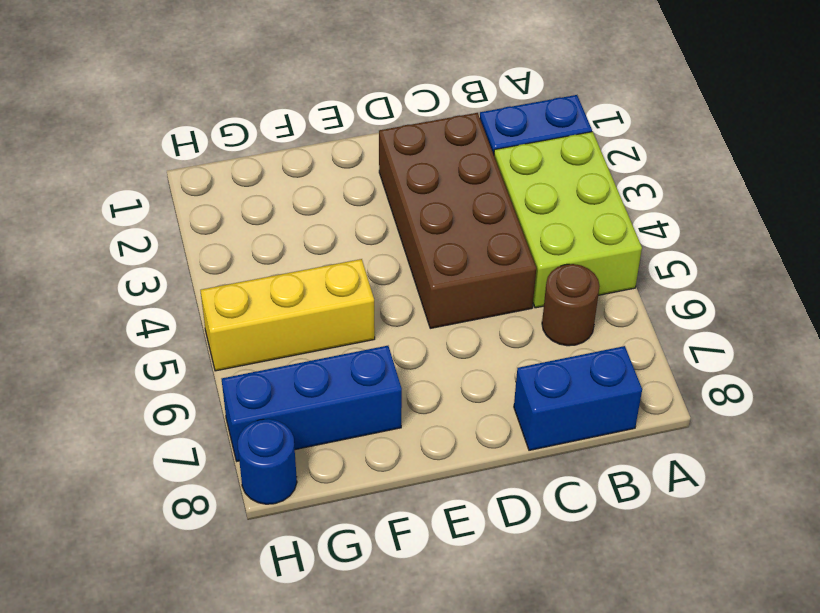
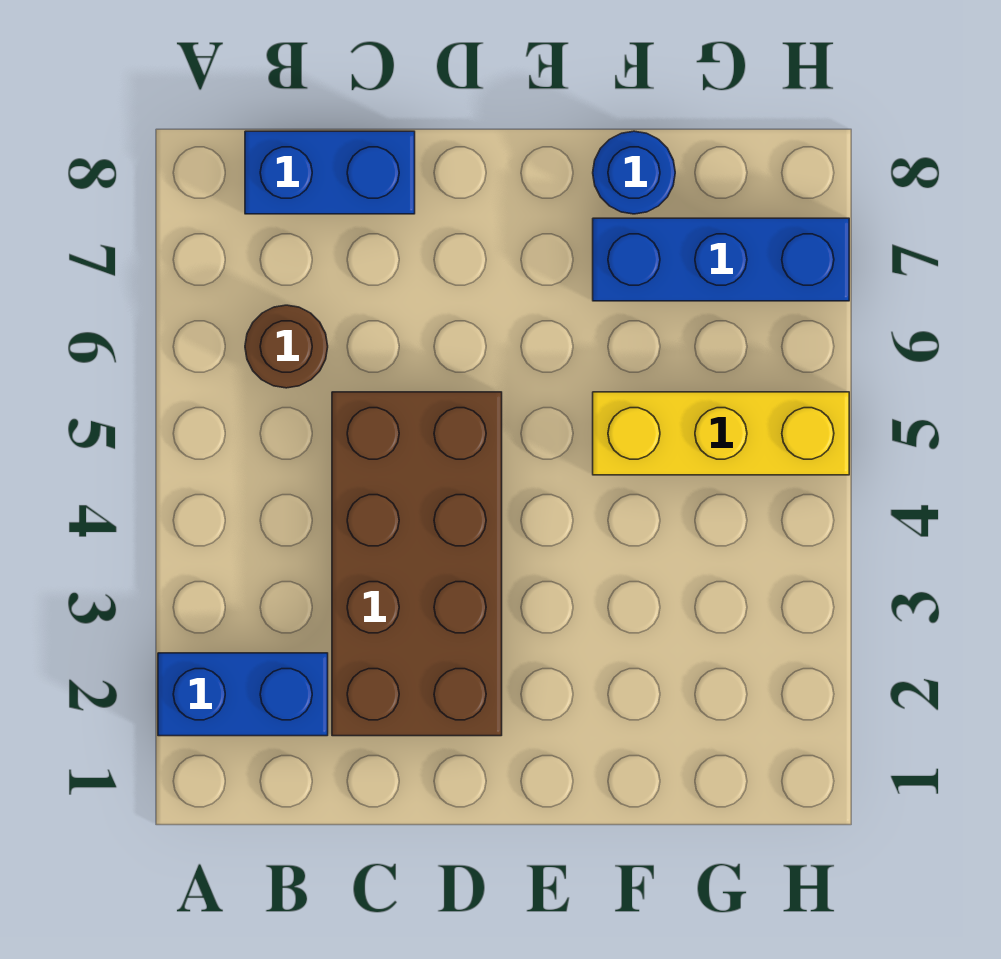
lime 2x3 brick [494,132,642,308] -> none
blue 1x1 round brick [238,419,297,504] -> blue 1x1 round brick moved to [593,131,675,214]

